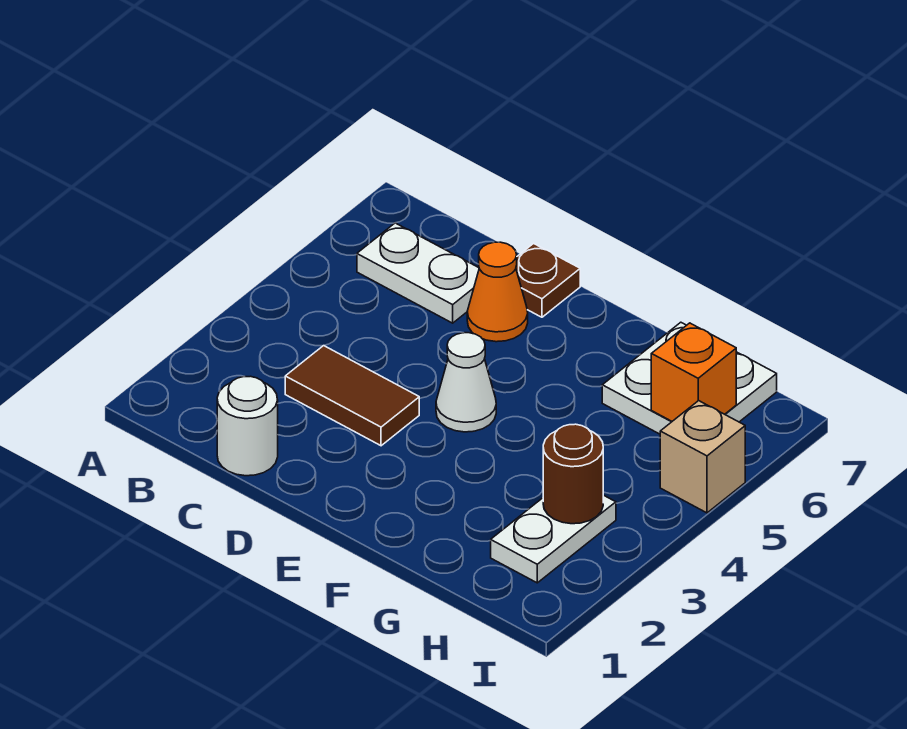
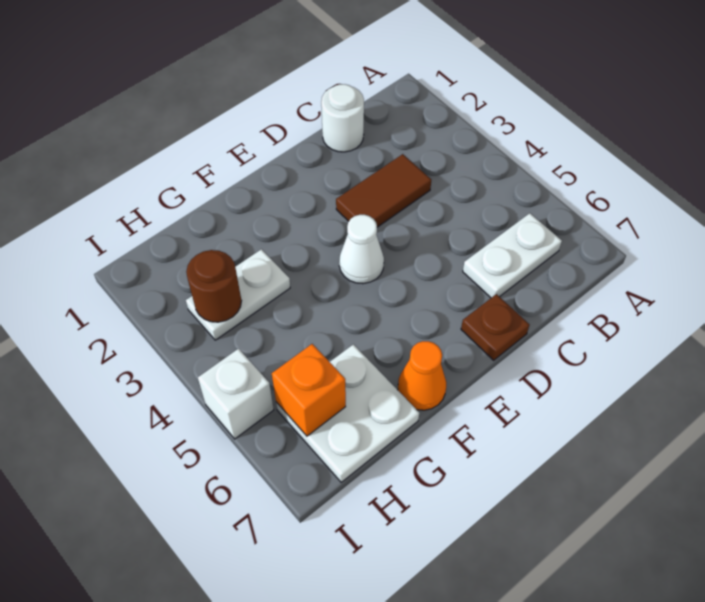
orange 1x1 cone [467,242,528,342] -> orange 1x1 cone moved to [398,341,446,410]
white 1x2 plate [491,495,616,583] -> white 1x2 plate turned to [186,249,290,340]
tan 1x1 brick [660,401,745,513] -> white 1x1 brick [198,349,274,439]

